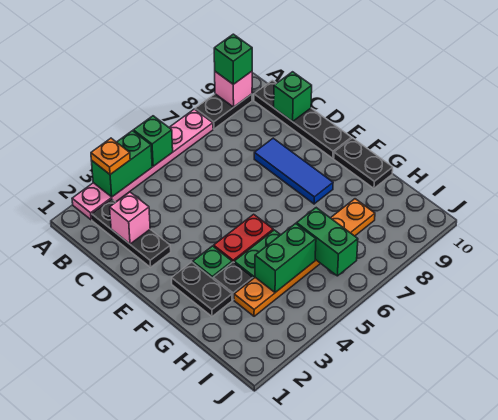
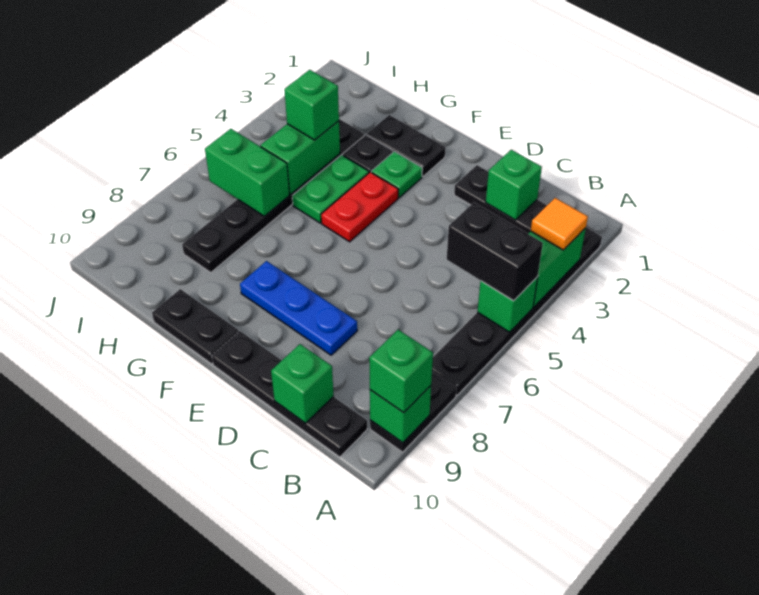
pink 1x6 plate [72,109,213,220] -> black 1x6 plate [432,228,602,395]
orange 1x1 plate [91,138,130,174] -> orange 1x1 tile [531,198,588,250]
none -> black 1x2 brick [447,203,543,301]
pink 1x1 brick [215,71,252,107] -> green 1x1 brick [370,386,431,443]
pink 1x1 brick [110,192,150,244] -> green 1x1 brick [486,150,542,220]
blue 1x3 tile [254,138,333,204] -> blue 1x3 plate [240,261,357,355]
orange 1x6 plate [234,199,375,316] -> black 1x6 plate [182,119,364,272]
none -> green 1x1 brick [284,70,339,140]

